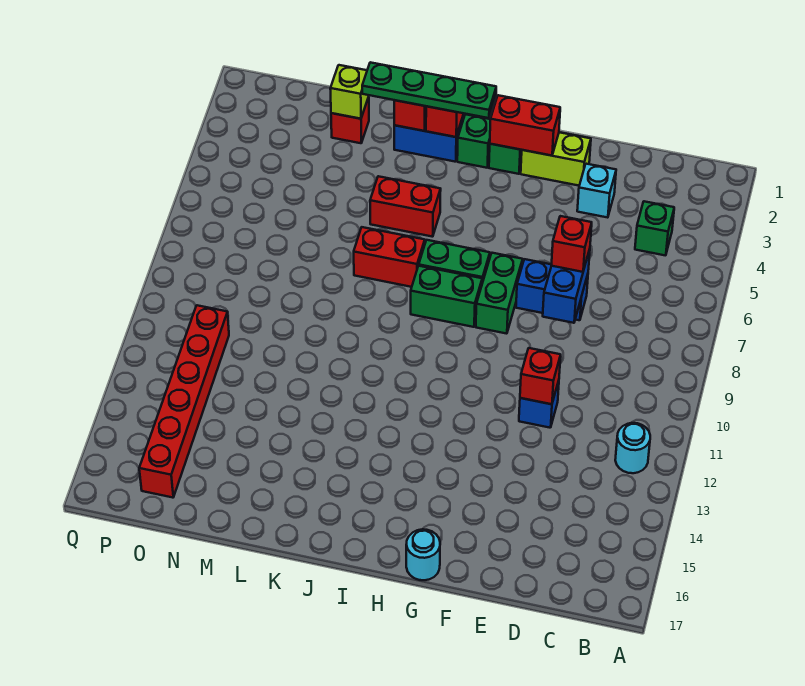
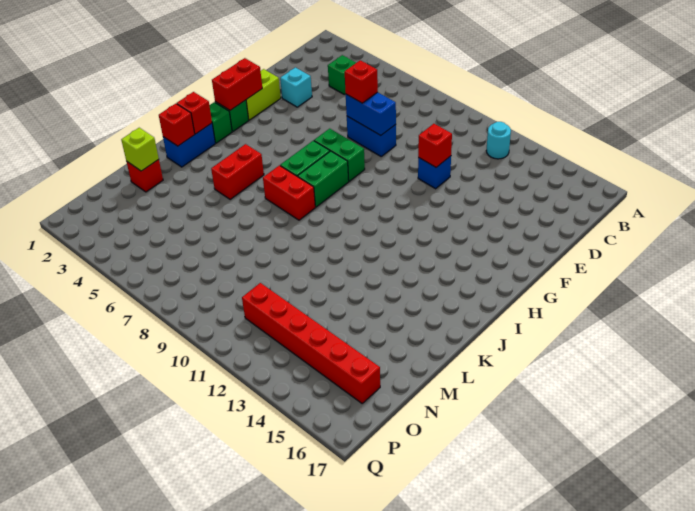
blue 1x2 brick [516,259,588,320] -> blue 1x2 brick turned to [347,116,396,156]
cyan 1x1 round brick [406,529,440,580] -> none
green 1x4 plate [362,62,496,118] -> none
red 1x2 brick [354,227,425,287] -> red 1x2 brick turned to [263,165,315,220]

